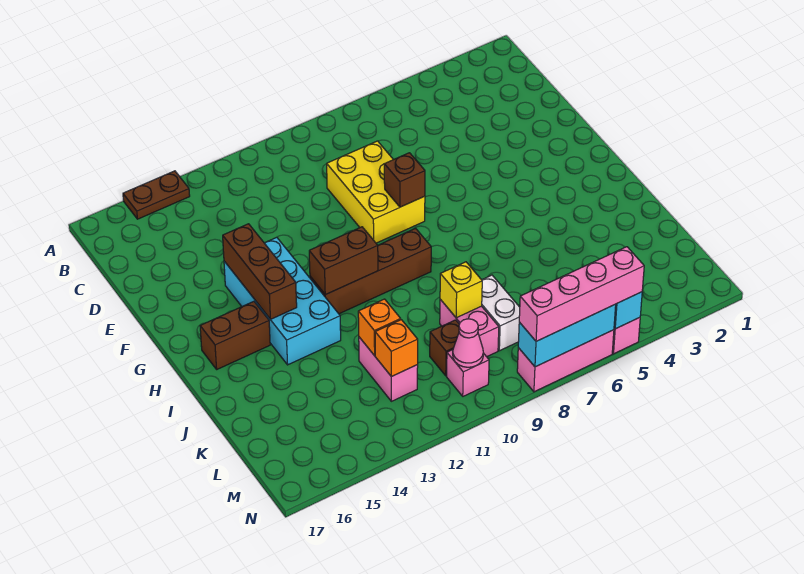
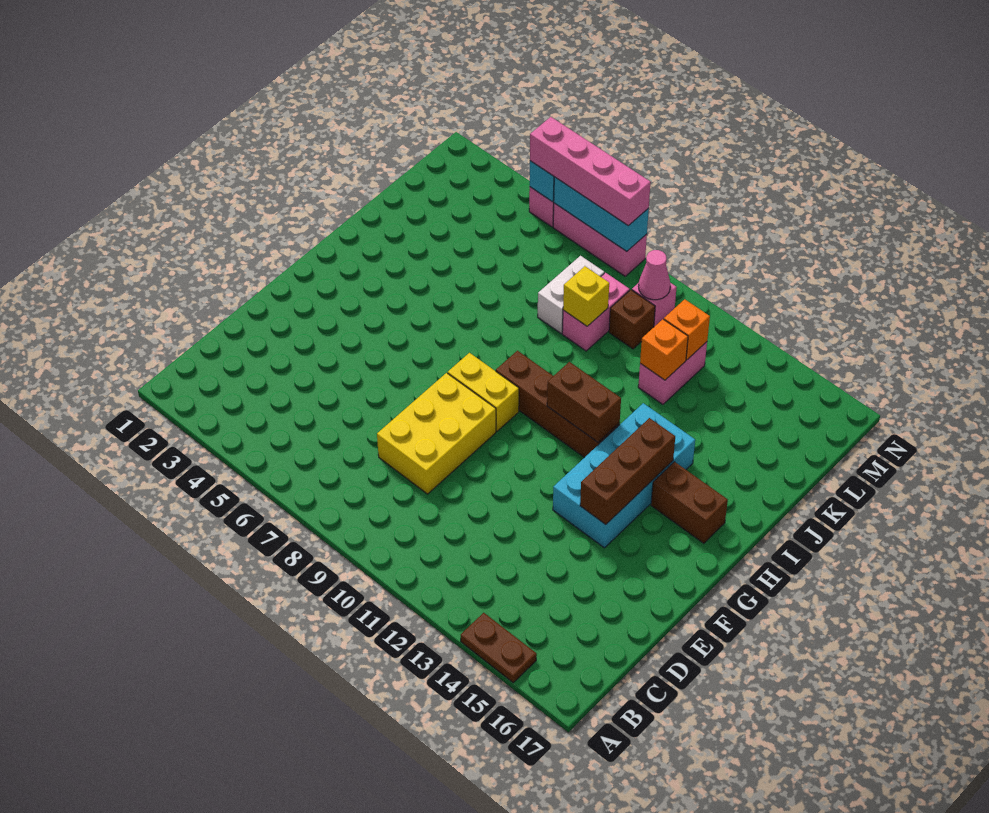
brown 1x1 brick [384,153,425,207] -> none
none -> yellow 1x2 brick [448,353,519,431]

